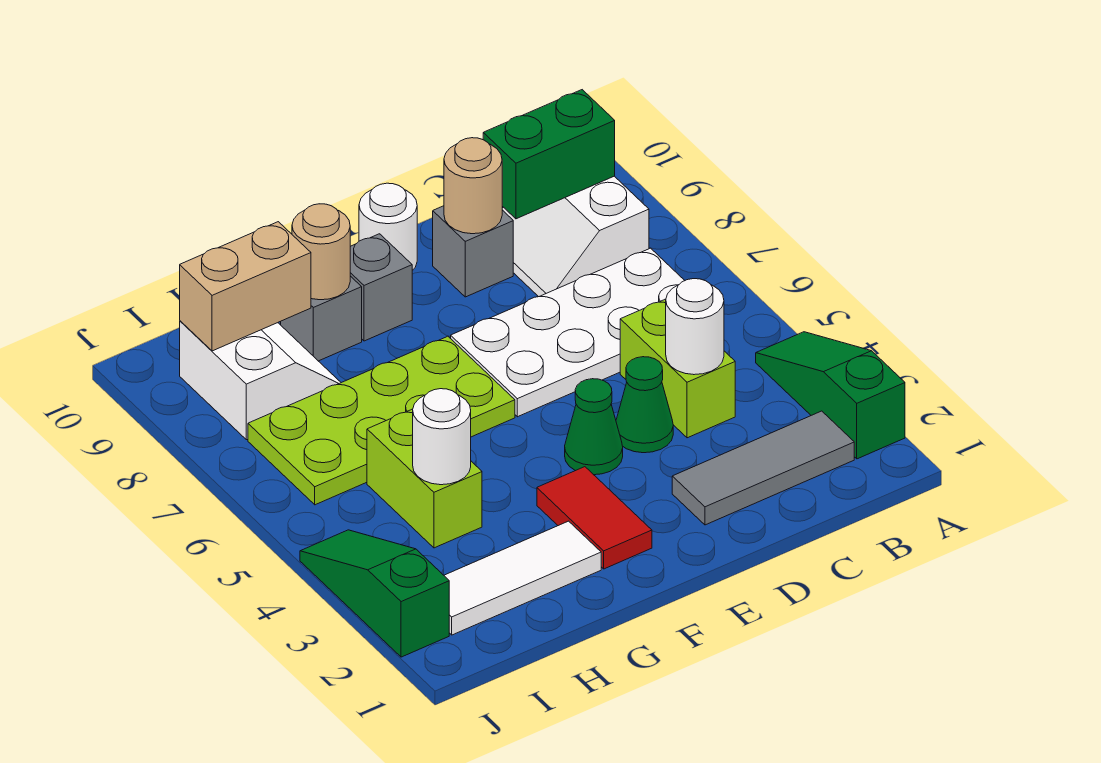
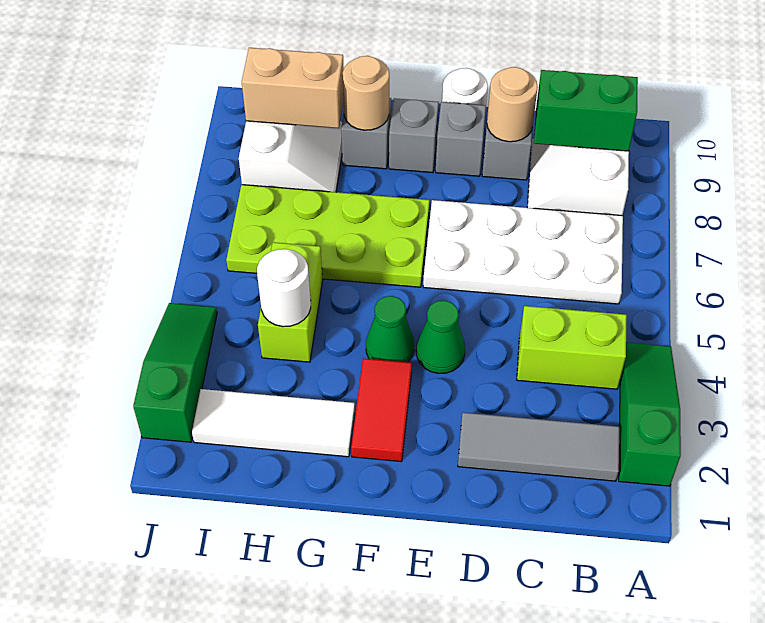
lime 1x2 brick [620,299,735,438] -> lime 1x2 brick turned to [517,306,627,389]
white 1x1 round brick [666,279,724,375] -> none
green 1x1 cone [616,357,673,453] -> green 1x1 cone moved to [366,296,414,362]
none -> grey 1x1 brick [436,102,486,176]

